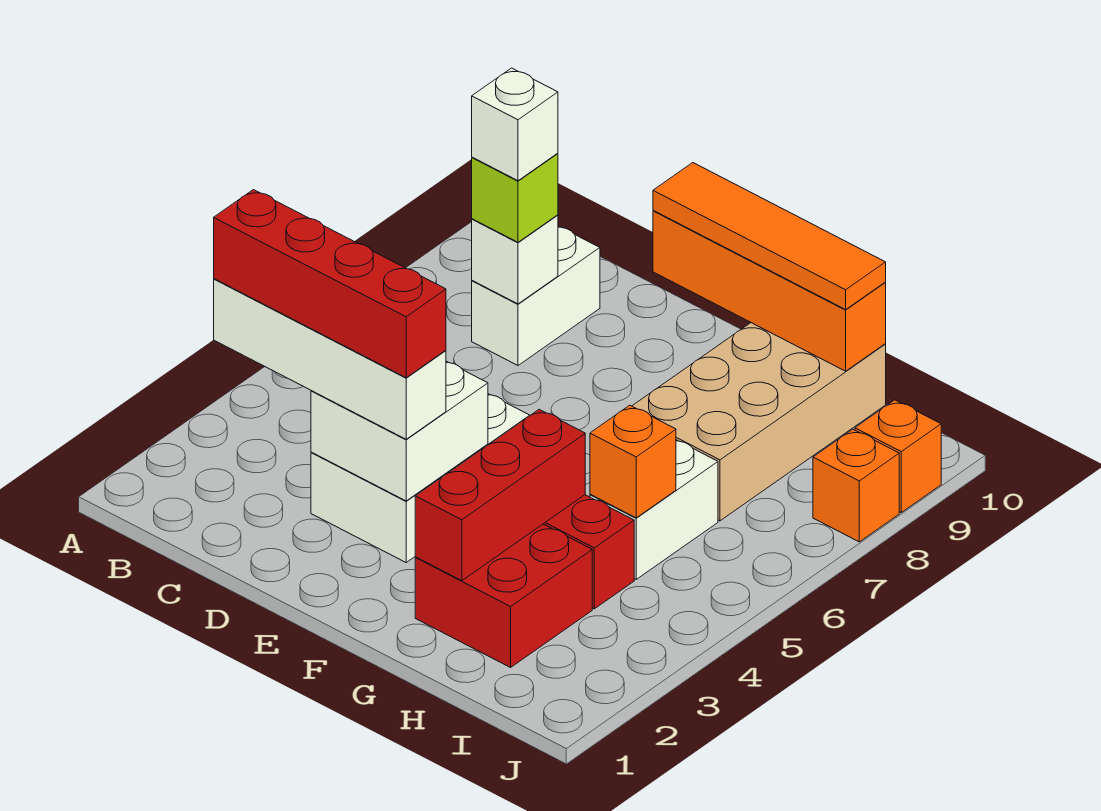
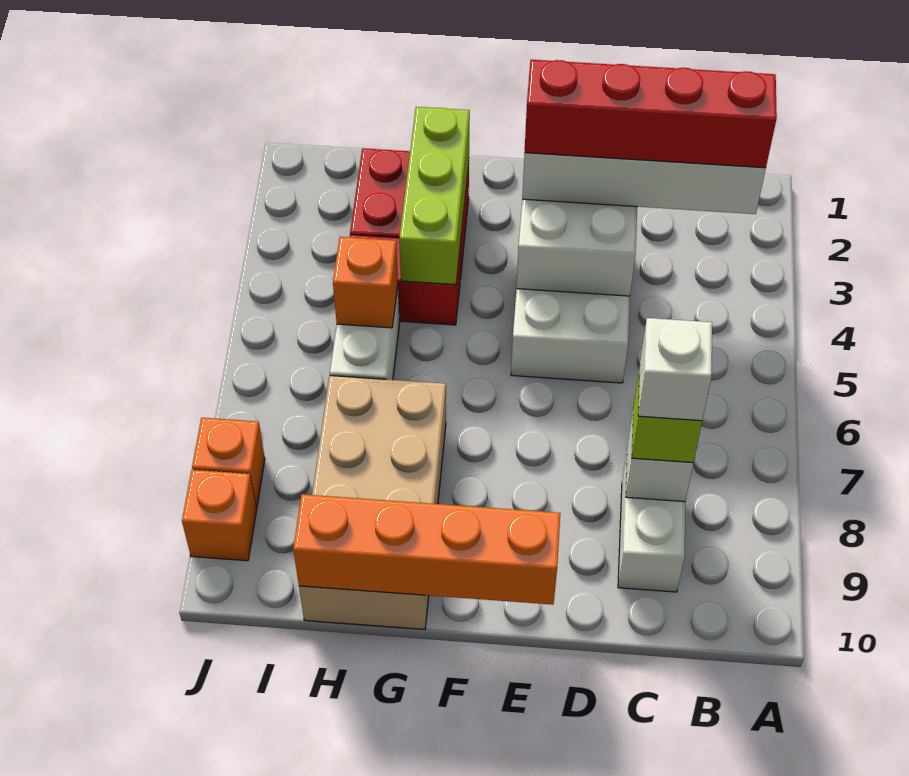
orange 1x4 tile [653,163,886,310] -> none
red 1x3 brick [415,410,585,581] -> lime 1x3 brick [399,107,470,285]

